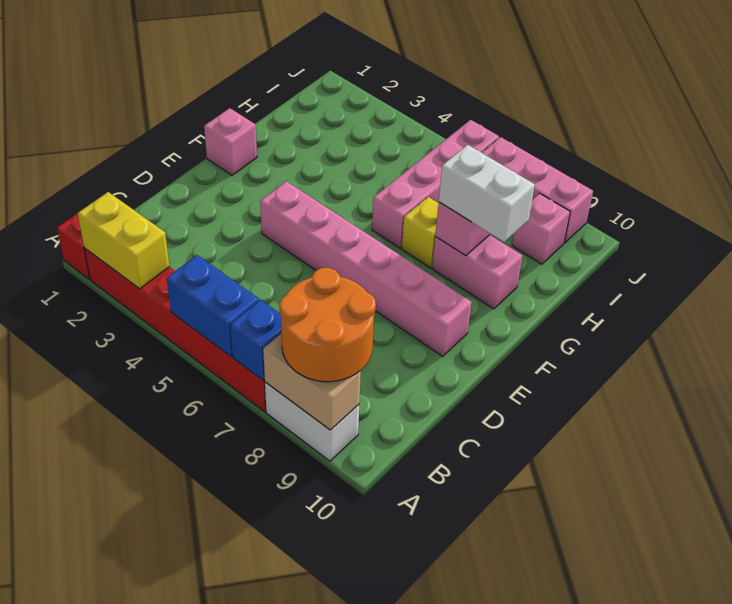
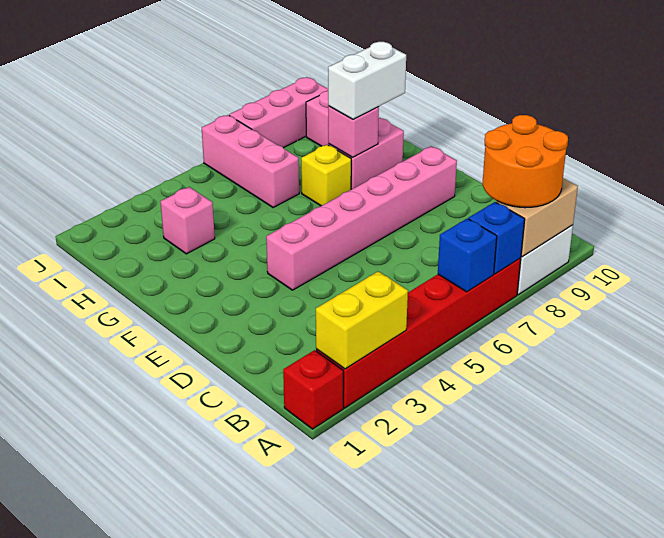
blue 1x2 brick [167,255,259,356] -> blue 1x1 brick [438,219,497,292]
pink 1x1 brick [204,108,257,175] -> pink 1x1 brick moved to [160,187,215,254]
pink 1x4 brick [372,120,499,248] -> pink 1x3 brick [202,115,299,207]

